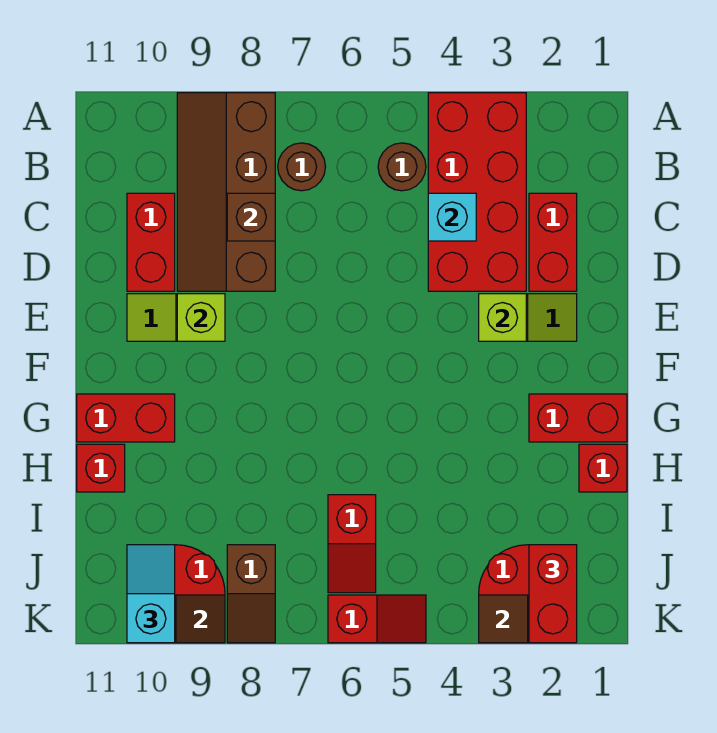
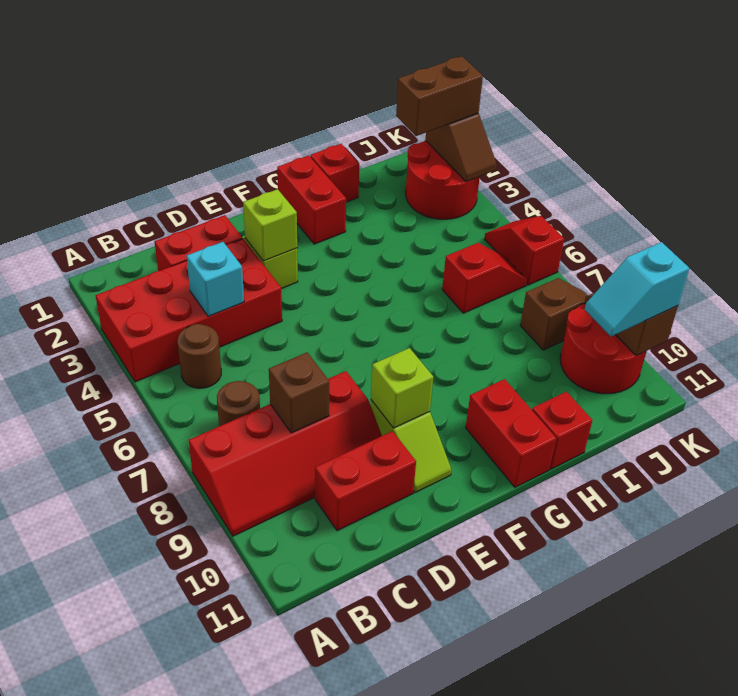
brown 2x4 slope [177,93,275,291] -> red 2x4 slope [189,371,382,536]
red 1x2 brick [529,545,577,643] -> brown 1x2 brick [396,56,483,136]

